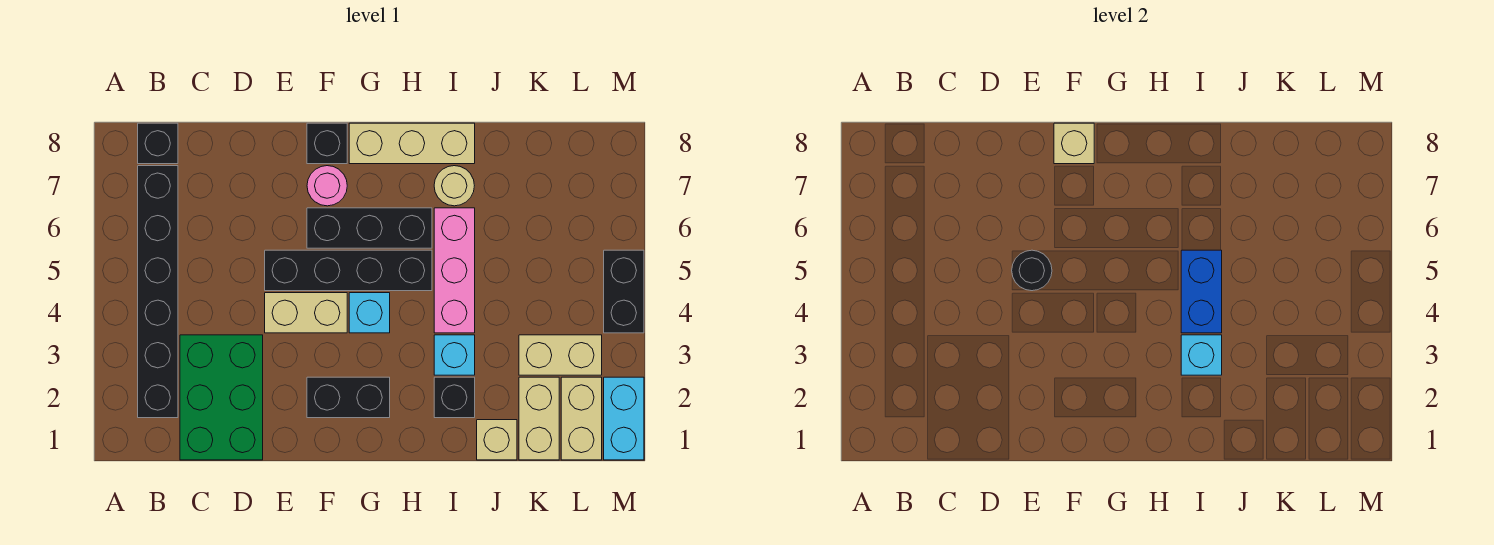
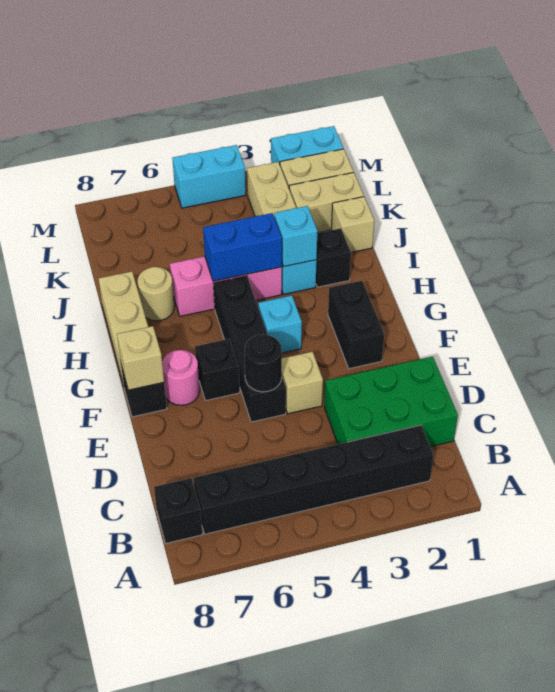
tan 1x2 brick [265,293,347,333] -> tan 1x1 brick [282,352,323,414]
black 1x3 brick [307,208,432,248] -> black 1x1 brick [195,339,240,401]
black 1x2 brick [604,250,644,333] -> cyan 1x2 brick [172,145,246,208]

